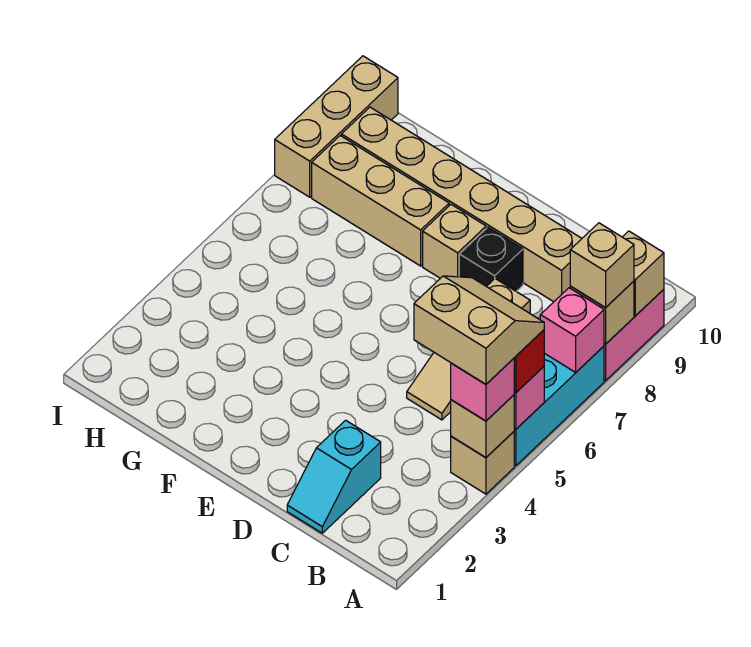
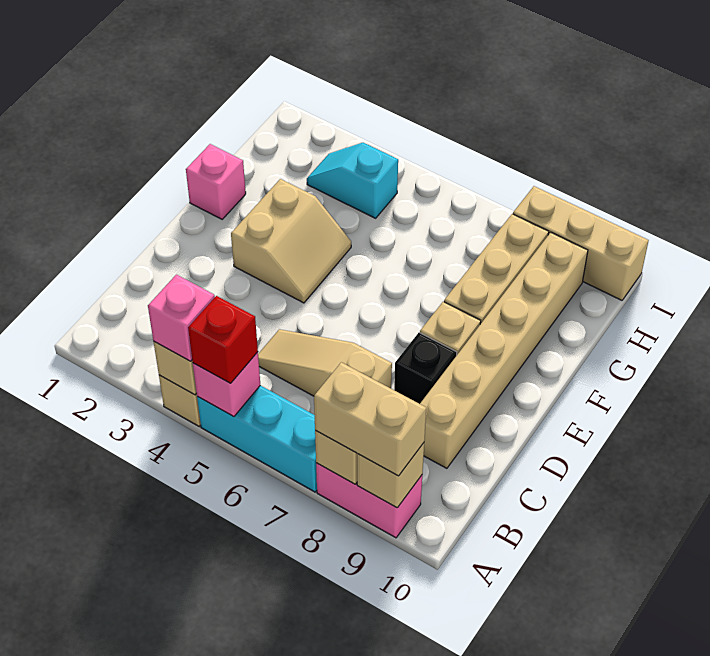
tan 2x2 slope [414,276,544,384] -> tan 2x2 slope moved to [231,179,351,303]
pink 1x1 brick [540,288,604,372] -> pink 1x1 brick moved to [186,144,246,219]
tan 1x1 brick [570,223,634,307] -> tan 1x2 brick [314,362,426,476]
cyan 1x2 slope [287,420,381,533] -> cyan 1x2 slope moved to [307,143,398,218]

